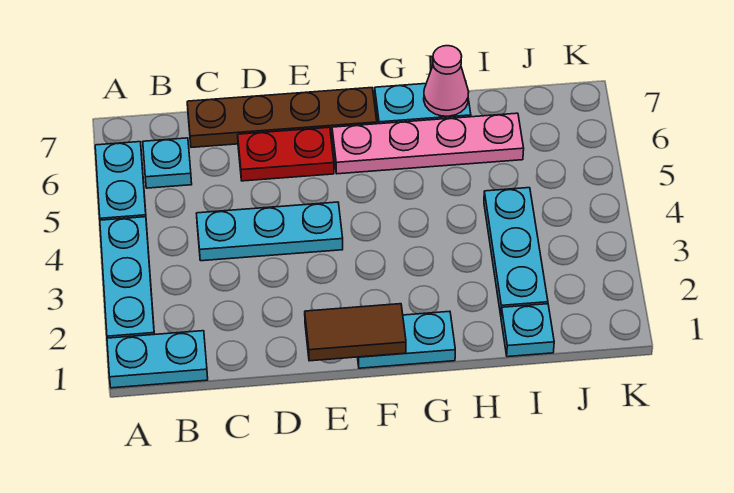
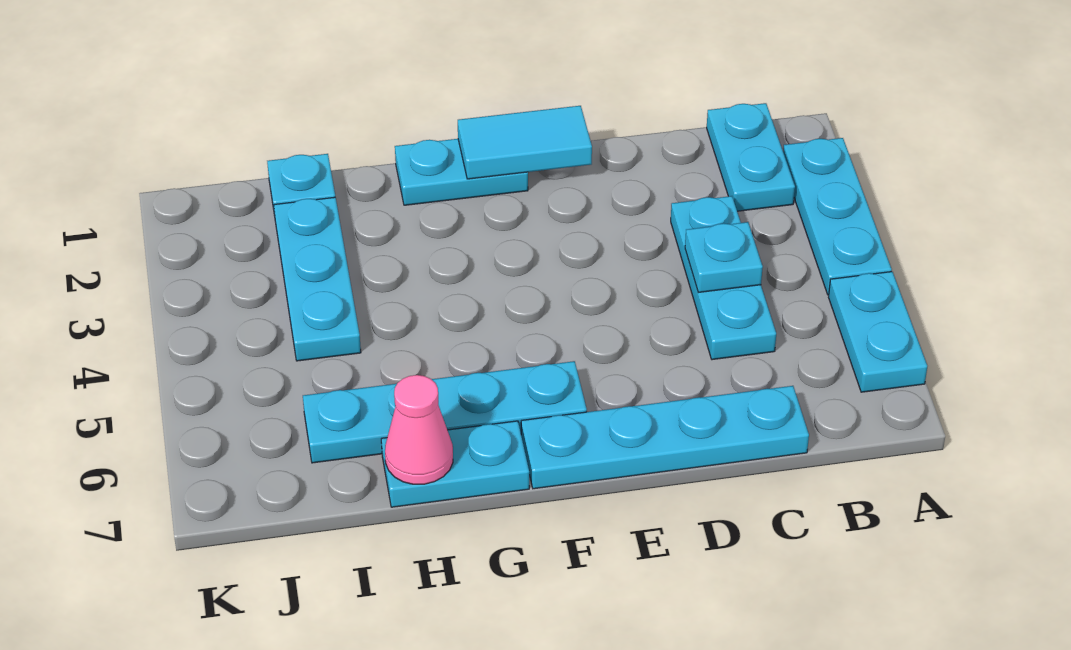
cyan 1x2 plate [107,331,208,388] -> cyan 1x2 plate turned to [707,103,795,211]
cyan 1x1 plate [143,138,192,188] -> cyan 1x1 plate moved to [685,222,763,292]
cyan 1x3 plate [196,202,343,261] -> cyan 1x3 plate turned to [671,196,776,360]
brown 1x4 plate [187,88,377,147] -> cyan 1x4 plate [521,386,809,489]
red 1x2 plate [238,127,334,181] -> none
brown 1x2 tile [305,304,406,361] -> cyan 1x2 tile [458,106,592,179]
pink 1x4 plate [332,113,524,174] -> cyan 1x4 plate [303,361,587,463]

